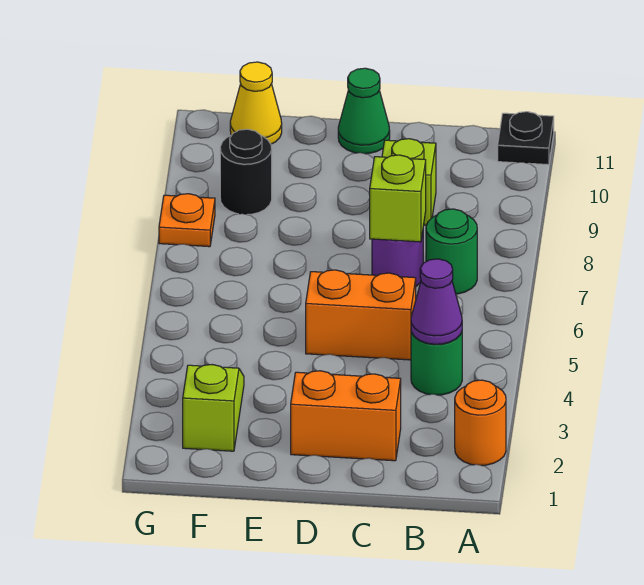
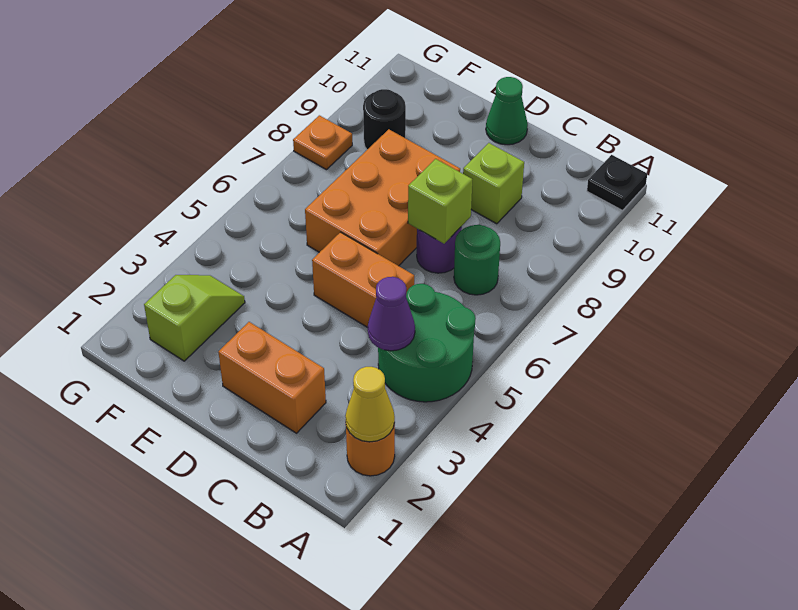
green 1x1 round brick [411,332,462,395] -> green 2x2 round brick [378,284,476,402]
none -> orange 2x3 brick [305,129,460,266]
yellow 1x1 cone [230,62,282,144] -> yellow 1x1 cone moved to [345,367,395,442]

